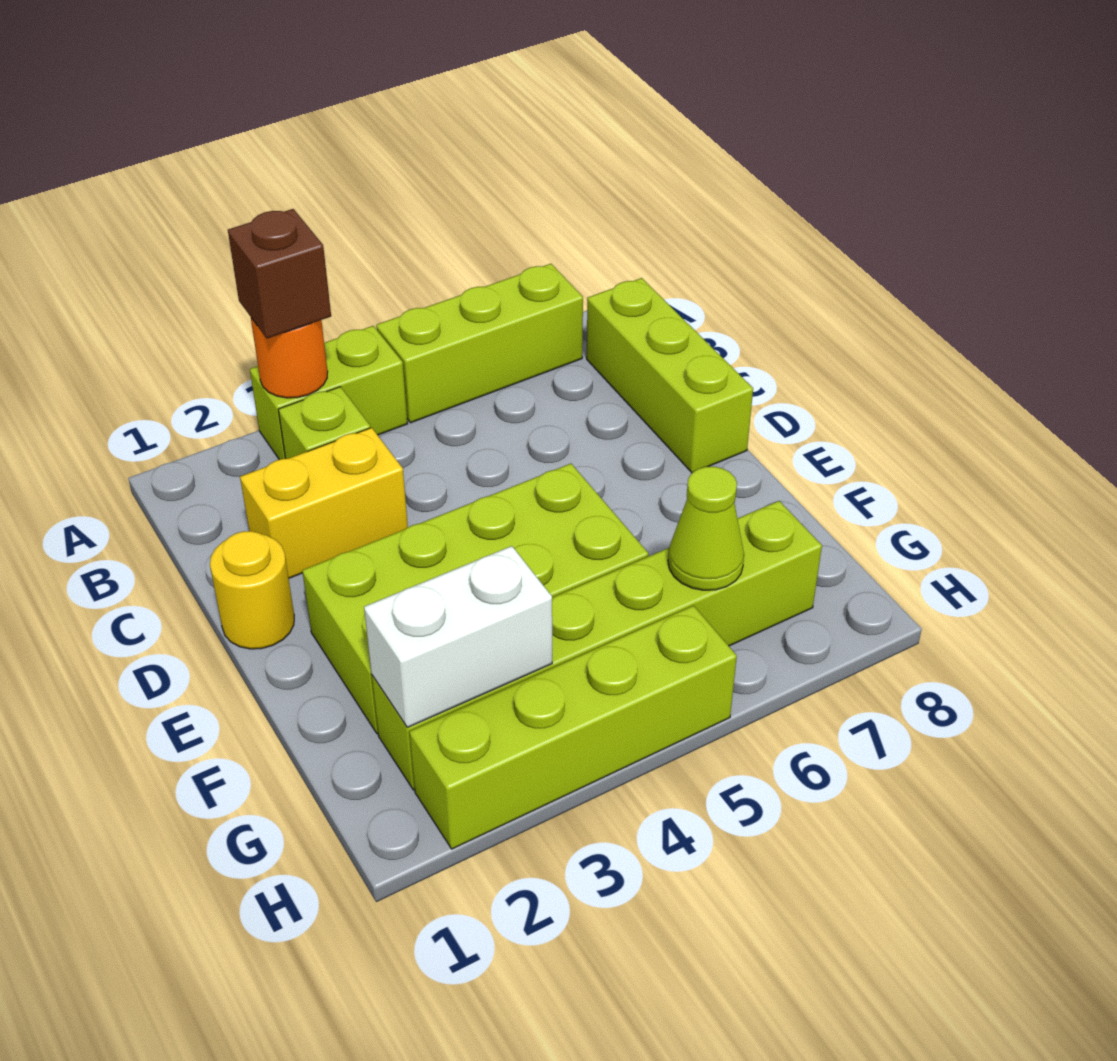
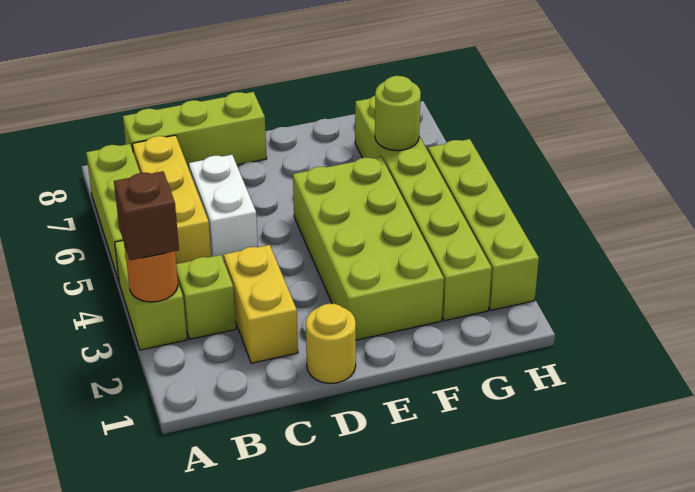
none -> yellow 1x3 brick [132,135,211,264]
white 1x2 brick [364,546,552,728] -> white 1x2 brick moved to [189,155,258,260]
lime 1x1 cone [668,467,744,590] -> lime 1x1 round brick [375,76,421,151]

